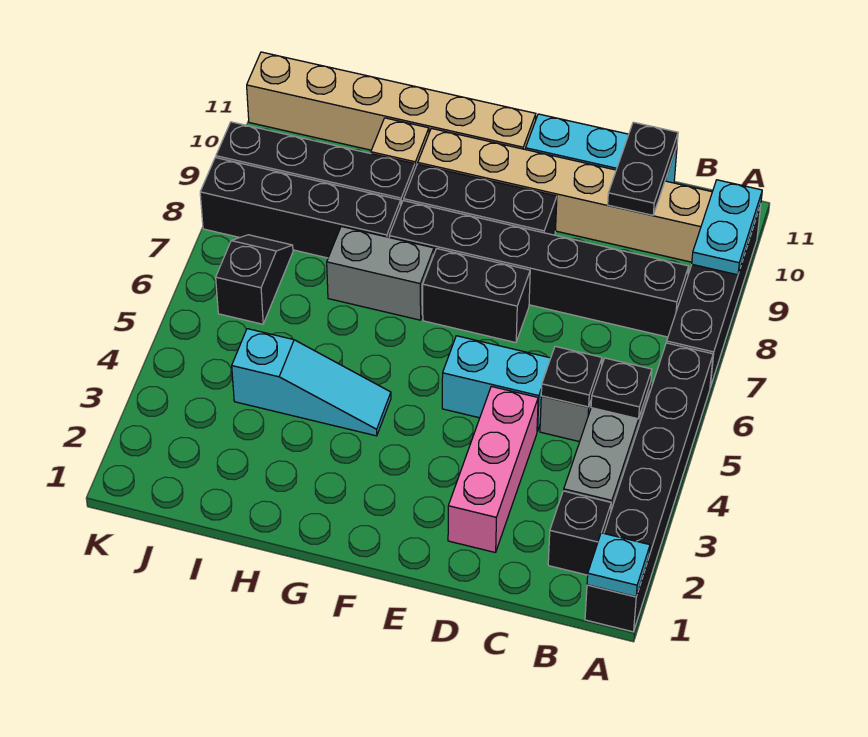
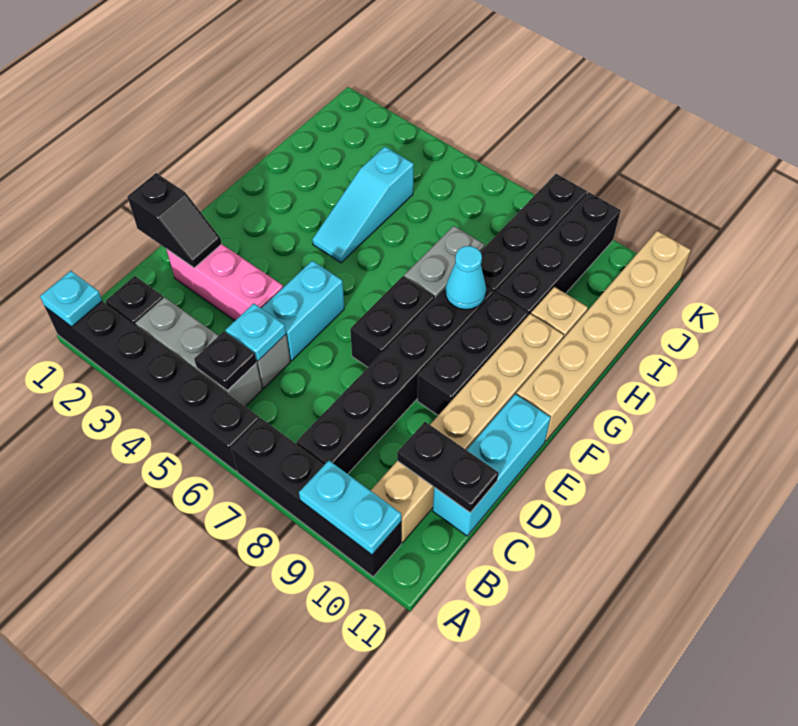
black 1x1 plate [541,346,602,407] -> cyan 1x1 plate [225,304,286,361]
none -> cyan 1x1 cone [445,246,486,310]
black 1x2 slope [216,235,293,324] -> black 1x2 slope moved to [127,173,222,268]

